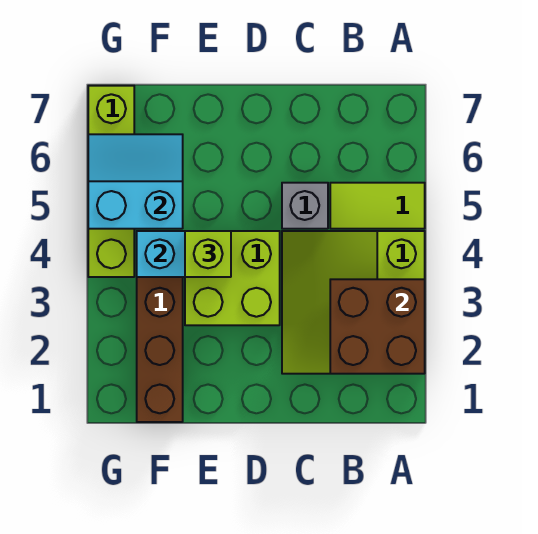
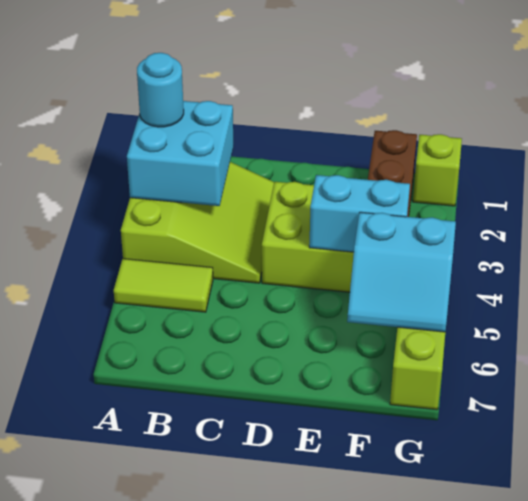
brown 2x2 brick [330,279,425,374] -> cyan 2x2 brick [127,101,233,206]
none -> cyan 1x1 round brick [137,53,184,127]
grey 1x1 brick [282,183,328,229] -> none
lime 1x1 brick [185,231,231,277] -> lime 1x1 brick moved to [413,134,462,206]

